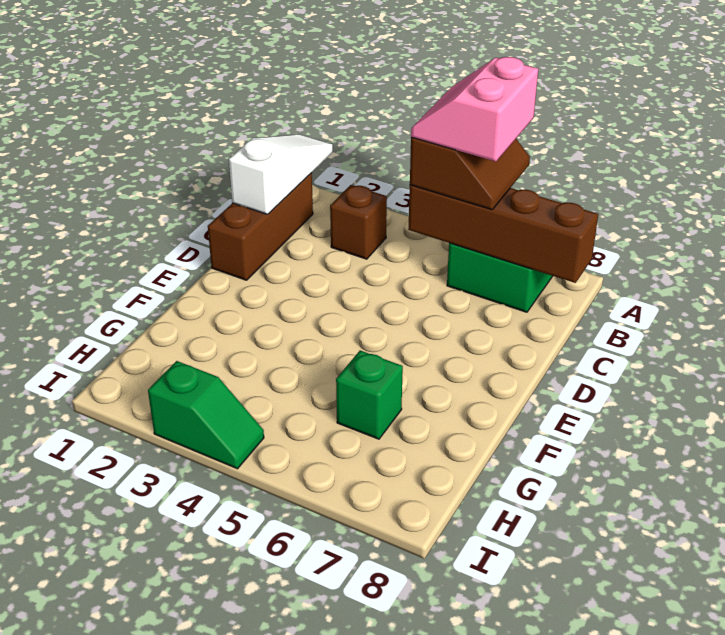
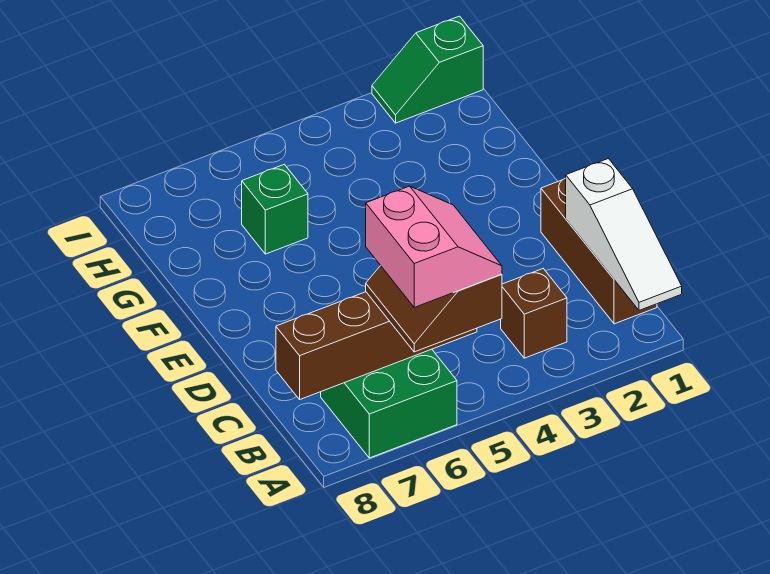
green 1x2 slope [148,361,264,469] -> green 1x2 slope moved to [372,16,483,123]

